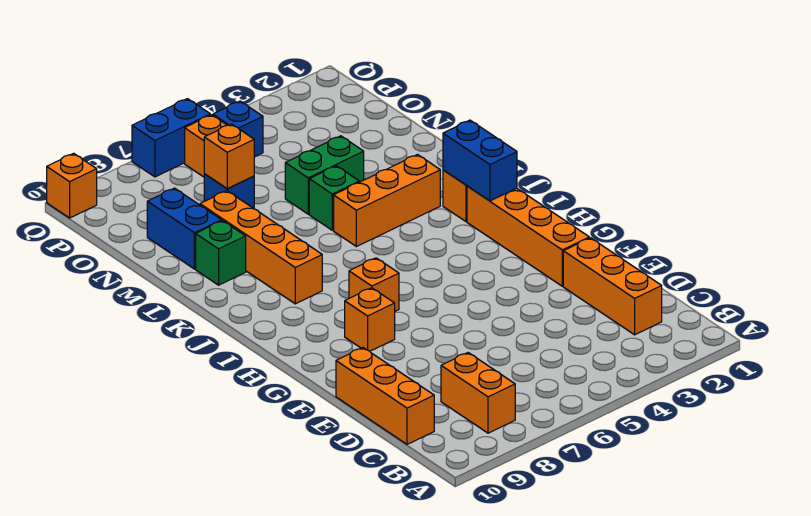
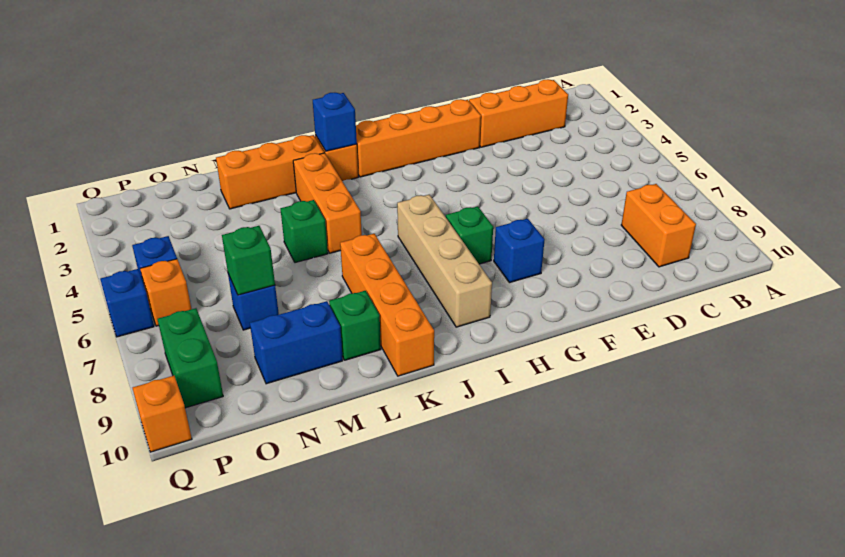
orange 1x2 brick [441,353,515,433] -> orange 1x2 brick turned to [621,184,696,267]
orange 1x3 brick [336,348,434,444] -> orange 1x3 brick moved to [216,135,324,209]
orange 1x1 brick [345,288,395,351] -> blue 1x1 brick [494,219,545,283]
orange 1x1 brick [349,258,399,311] -> green 1x1 brick [446,206,493,264]
blue 1x2 brick [443,120,517,201] -> blue 1x1 brick [313,93,357,151]
none -> tan 1x4 brick [397,195,492,327]
orange 1x4 brick [200,191,322,304] -> orange 1x4 brick turned to [340,234,434,376]
green 1x2 brick [285,136,364,214] -> green 1x2 brick moved to [157,308,223,408]
orange 1x1 brick [204,124,254,189] -> green 1x1 brick [222,226,275,295]
blue 1x2 brick [132,99,210,177] -> blue 1x1 brick [100,269,154,337]

